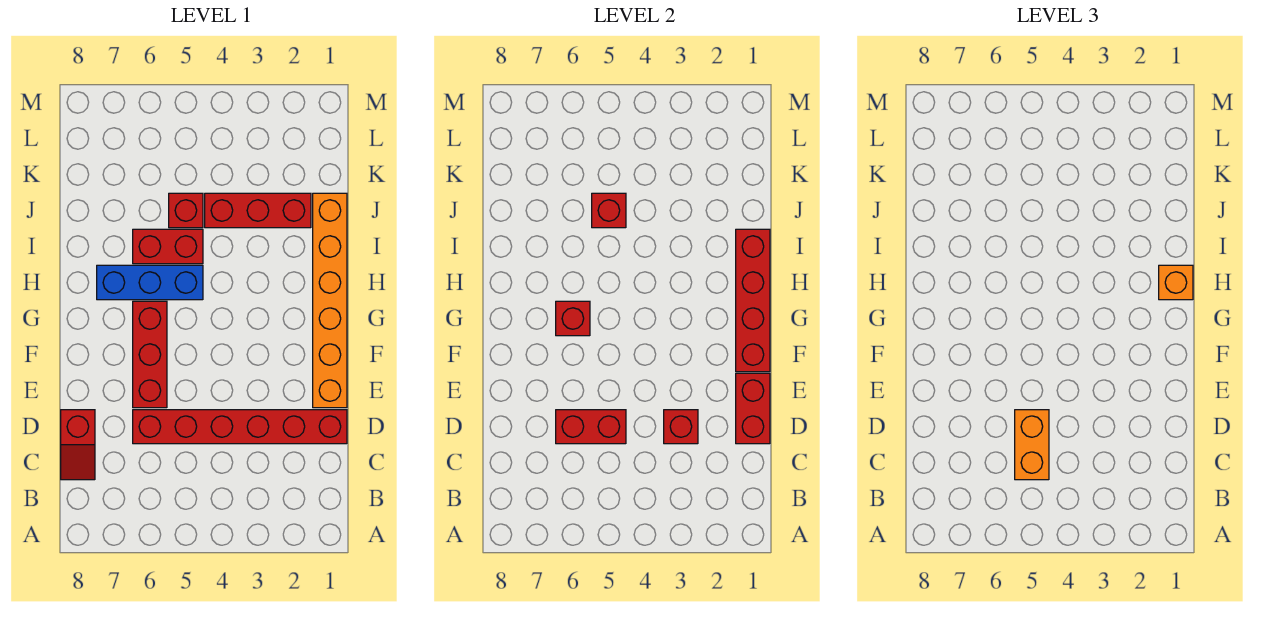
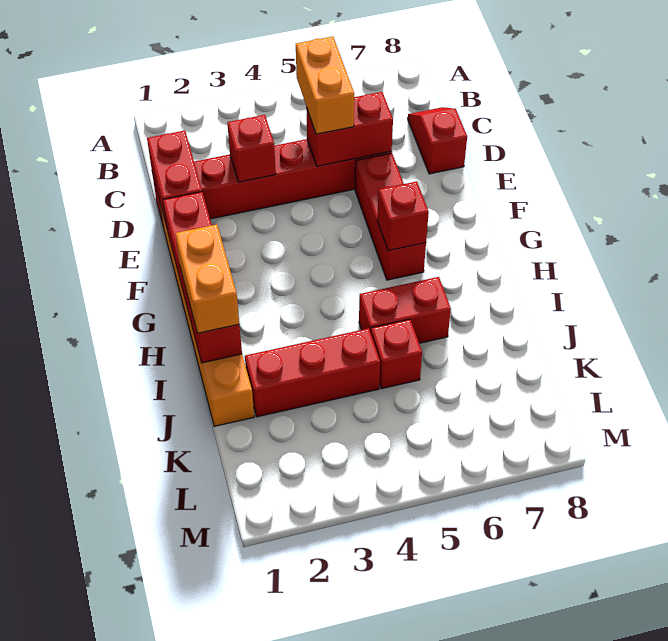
orange 1x1 brick [1159,265,1193,300] -> orange 1x2 brick [175,224,239,333]
blue 1x3 brick [97,265,203,300] -> none
red 1x1 brick [592,193,626,228] -> none

